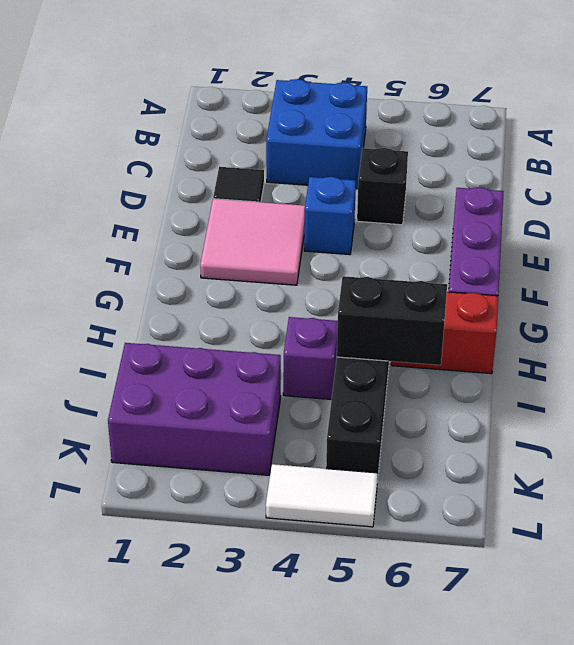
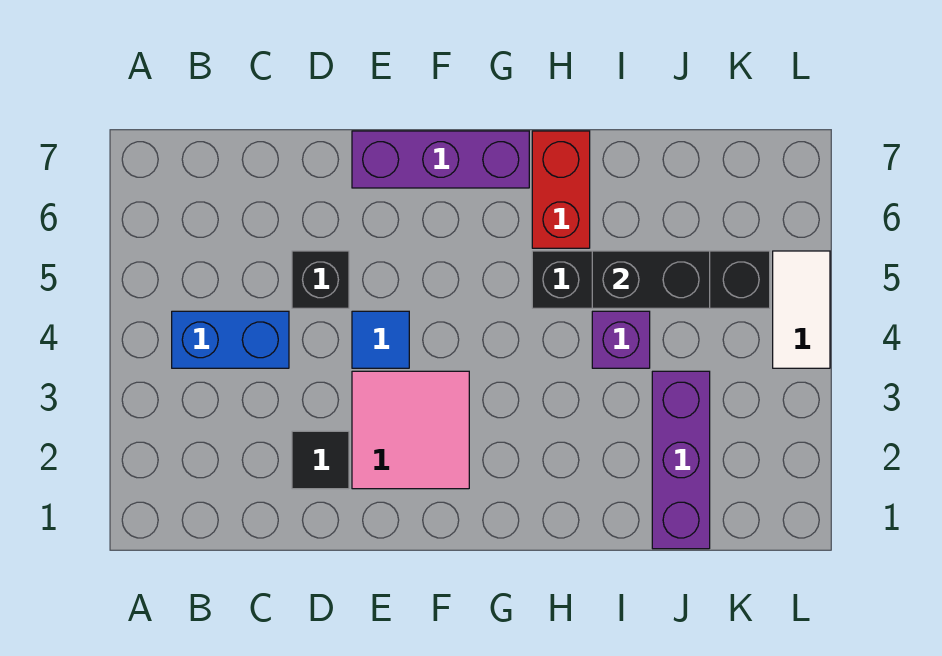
blue 2x2 brick [266,79,367,189] -> blue 1x2 brick [172,311,289,368]
blue 1x1 brick [304,177,356,255] -> blue 1x1 tile [352,311,409,368]
black 1x2 brick [337,276,447,365] -> black 1x2 brick turned to [592,251,710,308]
purple 2x3 brick [108,343,281,475] -> purple 1x3 brick [652,371,710,549]

